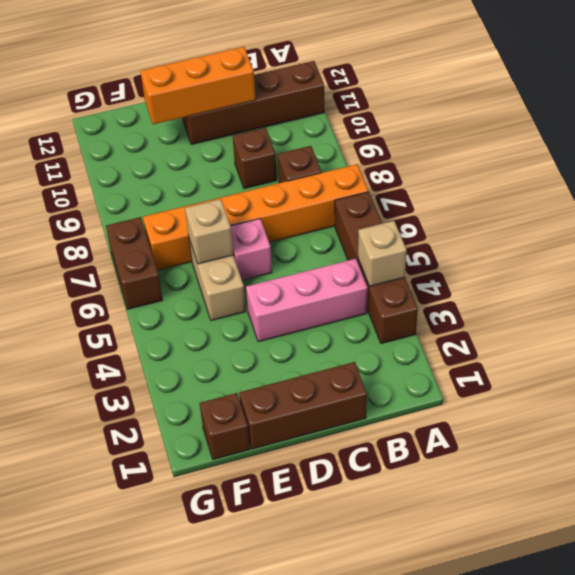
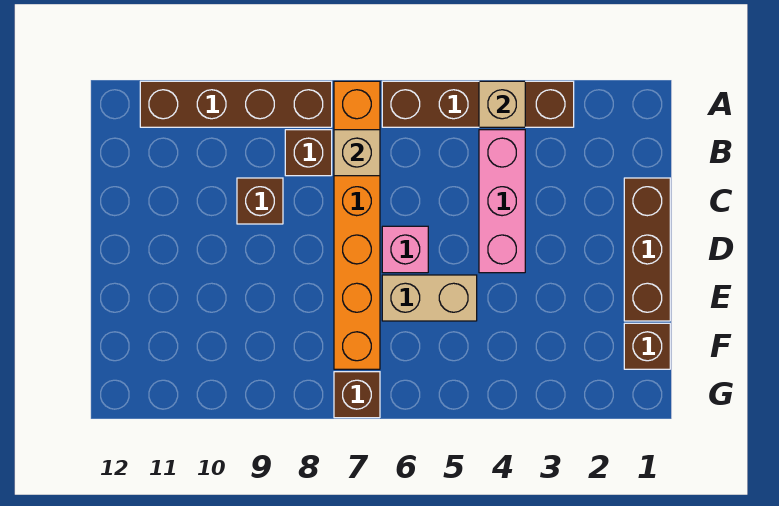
brown 1x4 brick [183,61,324,144] -> brown 1x4 brick turned to [140,81,332,127]
orange 1x3 brick [140,47,255,124] -> none
tan 1x1 brick [185,199,233,264] -> tan 1x1 brick moved to [334,130,380,176]
brown 1x2 brick [106,217,162,309] -> brown 1x1 brick [334,372,380,418]

